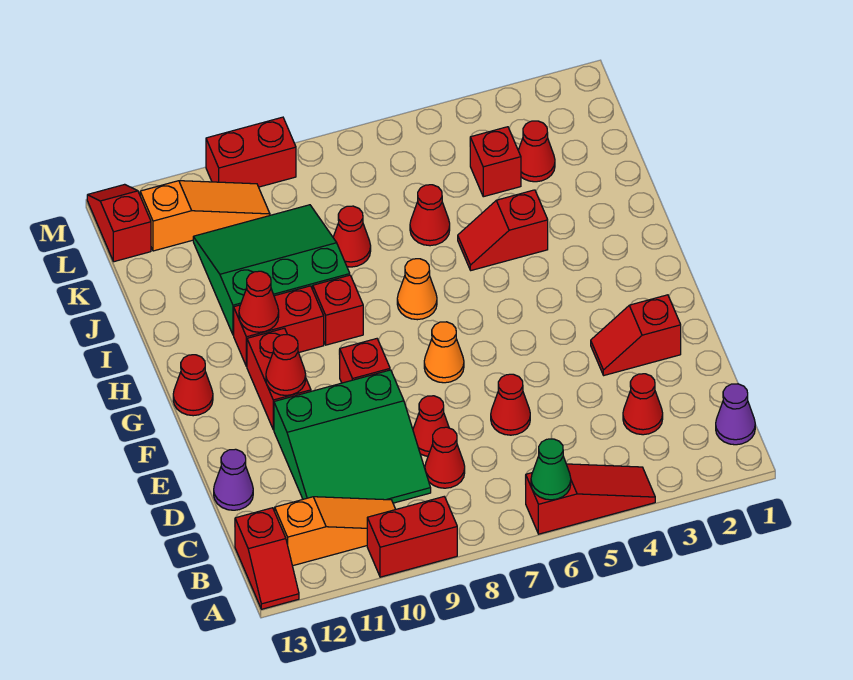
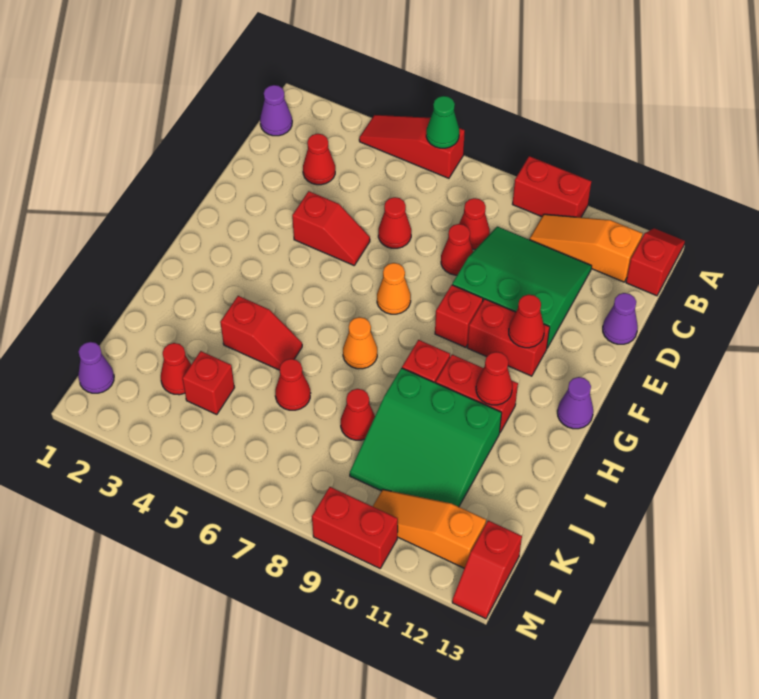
red 1x2 slope [591,295,681,375] -> red 1x2 slope moved to [292,191,370,265]
red 1x2 brick [247,328,311,430] -> red 1x2 brick turned to [467,299,550,376]
red 1x1 cone [173,355,213,416] -> purple 1x1 cone [557,377,593,429]
none -> purple 1x1 cone [78,342,114,393]

